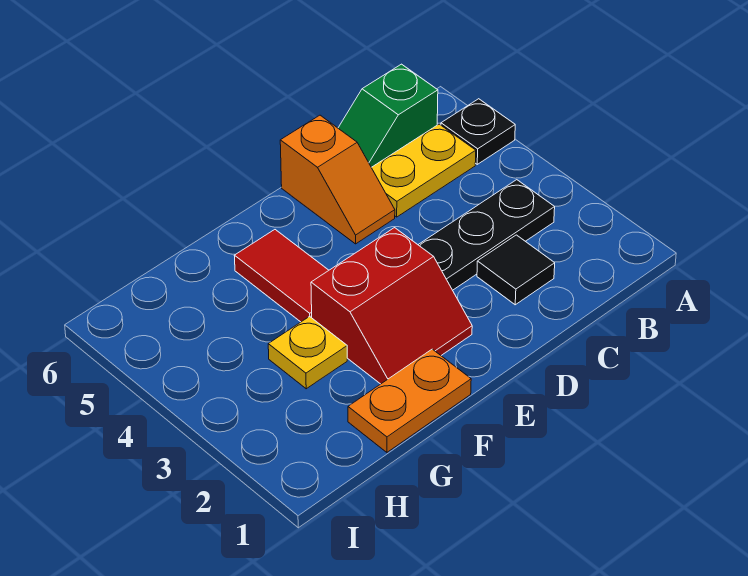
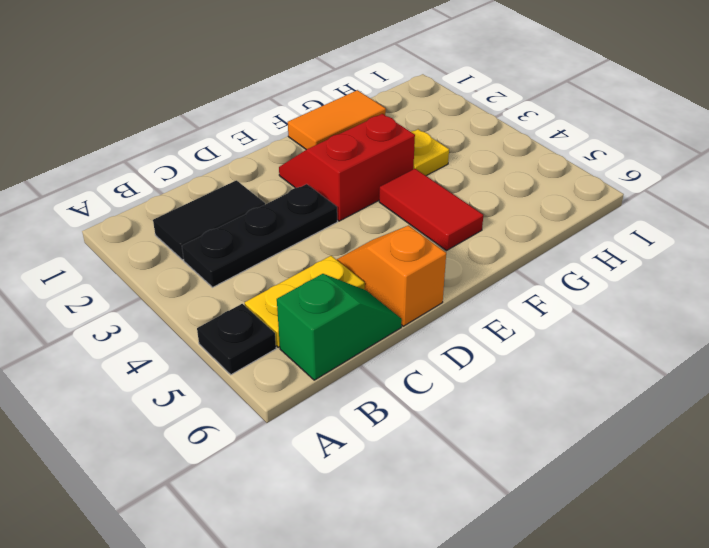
black 1x1 tile [477,235,555,305] -> black 1x2 tile [153,180,265,260]
orange 1x2 plate [348,349,471,452] -> orange 1x2 tile [288,90,386,150]

